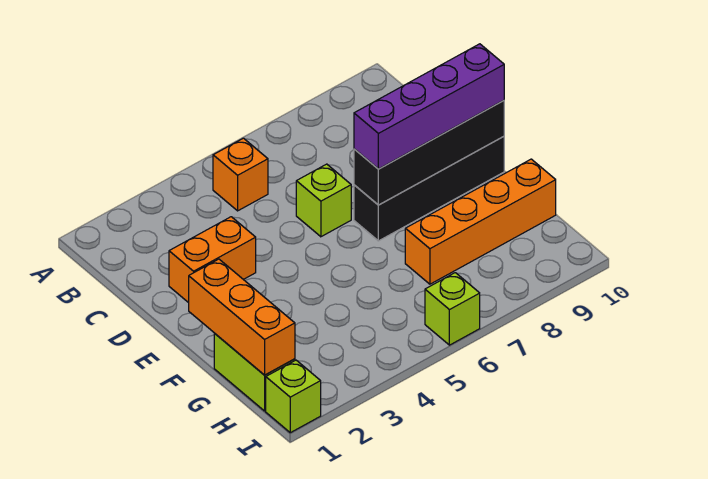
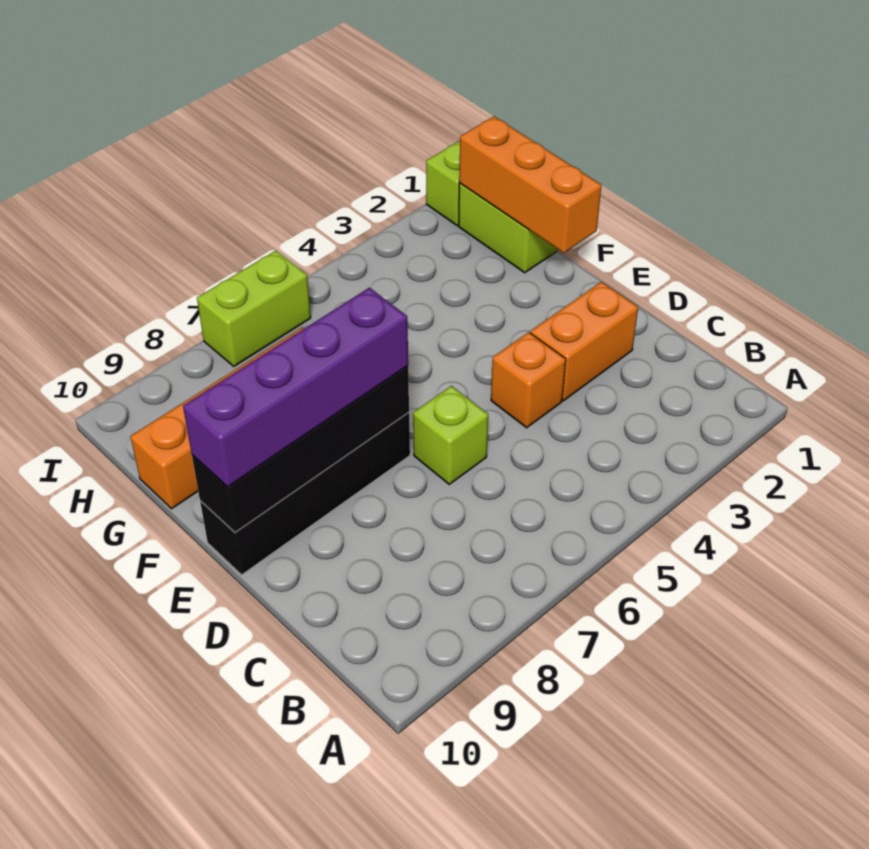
orange 1x1 brick [213,138,268,211] -> orange 1x1 brick moved to [491,332,566,428]
lime 1x1 brick [425,273,480,345] -> lime 1x2 brick [197,251,311,366]

